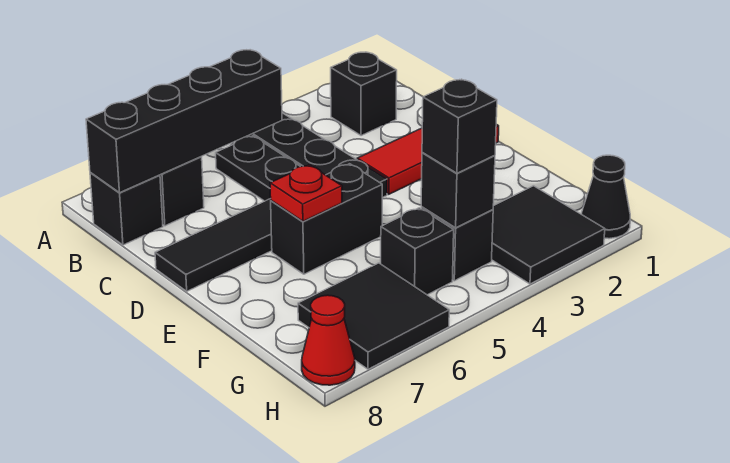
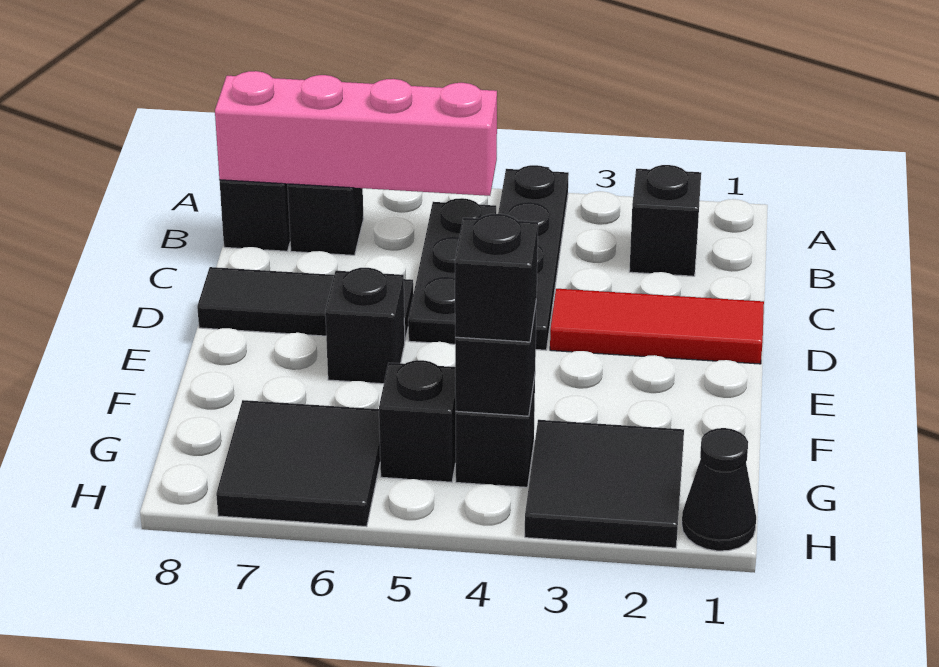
black 1x4 brick [86,50,282,193] -> pink 1x4 brick [215,71,497,196]
black 1x2 brick [271,164,382,274] -> black 1x1 brick [325,268,405,384]
red 1x1 plate [270,165,342,221] -> none
red 1x1 cone [302,295,355,385] -> none

